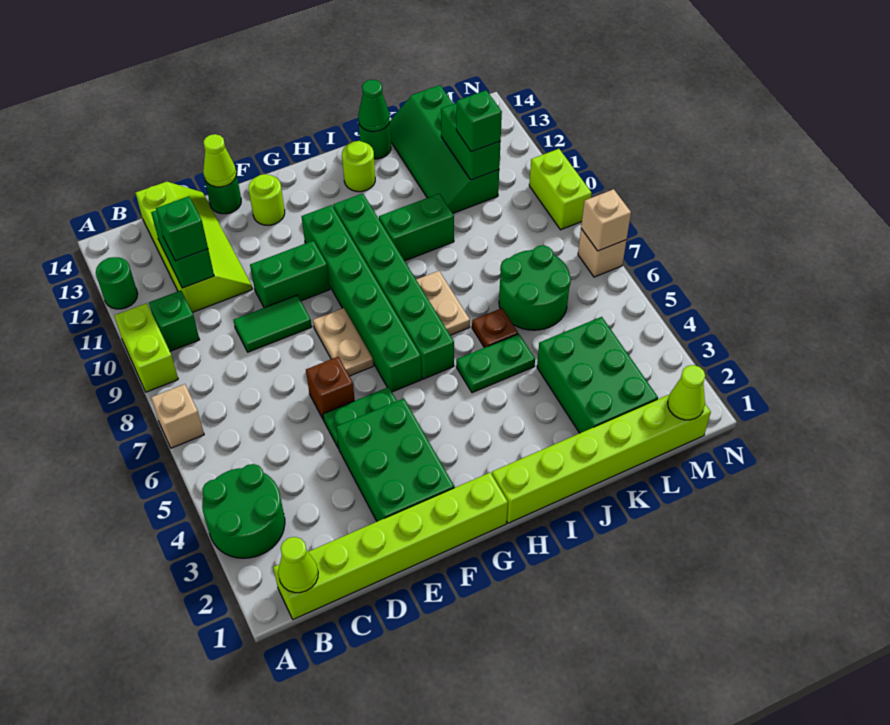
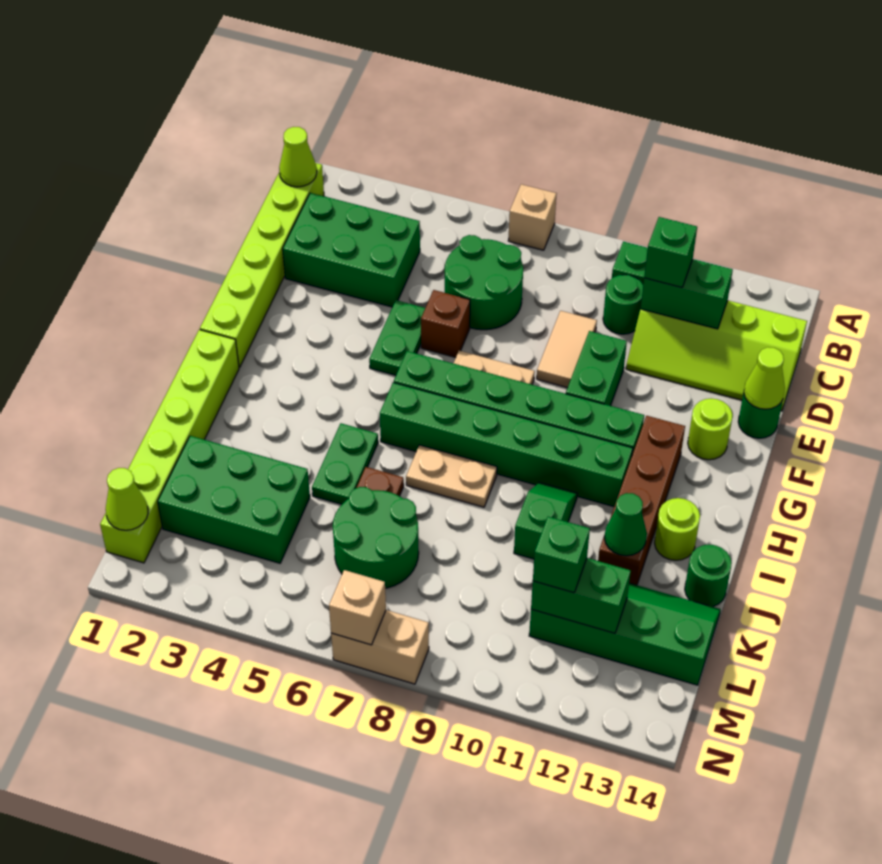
green 2x2 round brick [202,464,285,558] -> green 2x2 round brick moved to [445,235,523,330]
lime 1x2 brick [114,303,178,392] -> none
green 1x1 round brick [96,257,138,309] -> green 1x1 round brick moved to [603,275,643,334]
green 1x2 tile [234,295,312,352] -> tan 1x2 tile [537,311,597,388]
green 2x3 brick [336,398,454,521] -> green 2x3 brick moved to [283,193,420,307]
none -> brown 1x4 brick [598,416,685,585]
green 1x2 brick [379,194,454,261] -> green 1x2 slope [514,483,577,559]
green 1x1 cone [358,80,390,132] -> green 1x1 cone moved to [604,493,647,556]
tan 1x1 brick [578,229,626,277] -> tan 1x2 brick [331,610,429,684]
lime 1x2 brick [529,149,592,230] -> none

